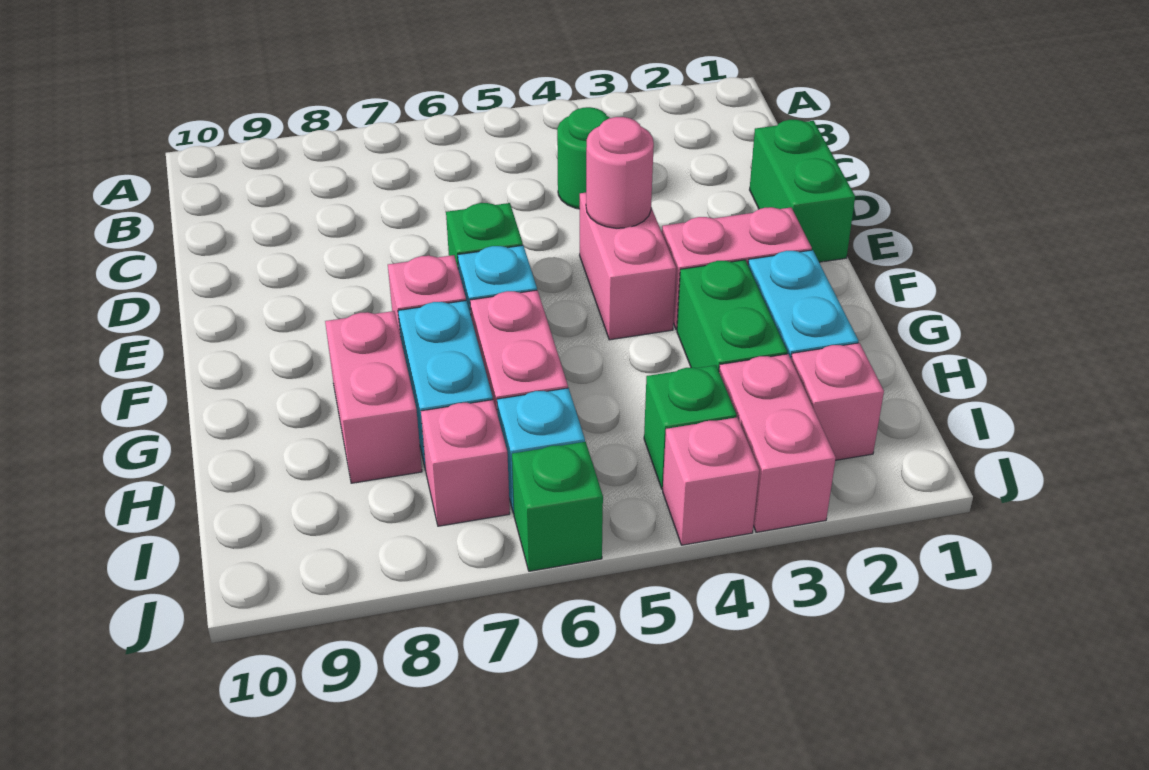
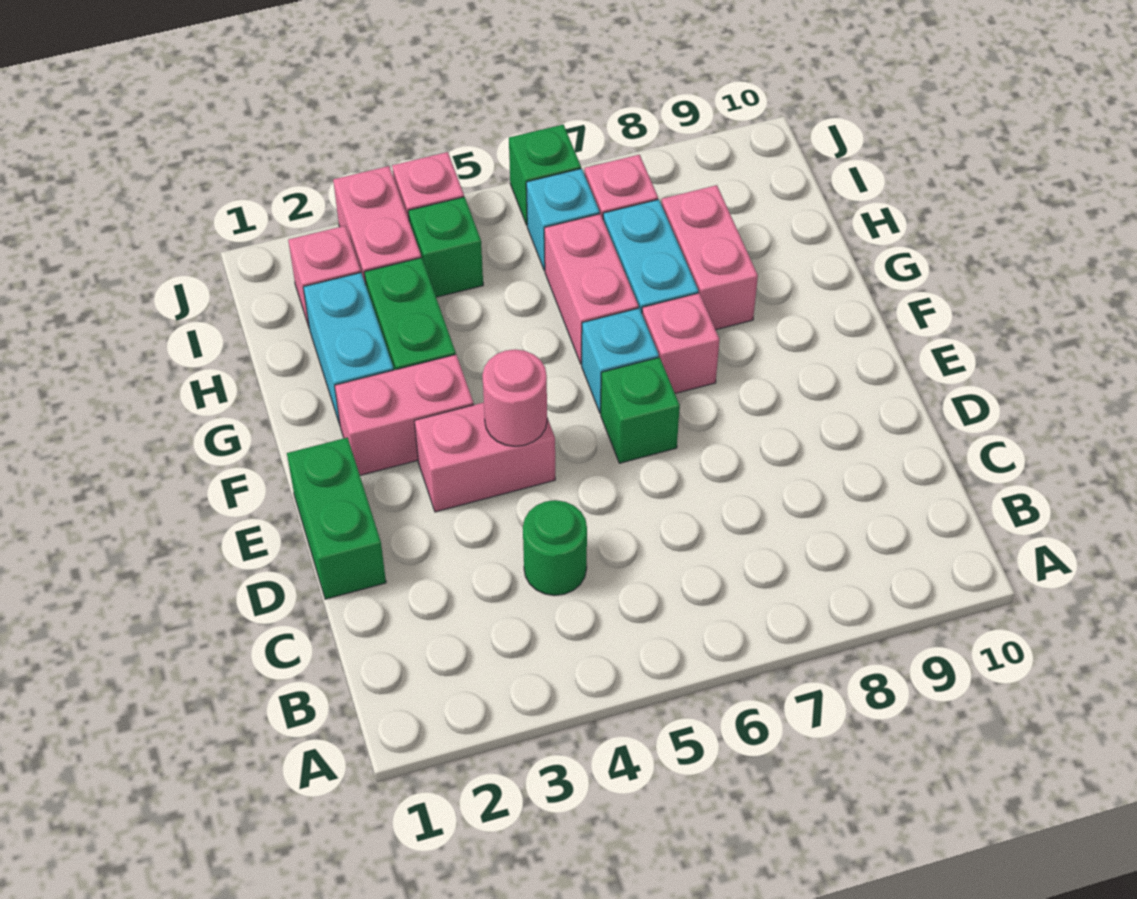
pink 1x2 brick [580,193,676,340] -> pink 1x2 brick turned to [415,403,555,512]

